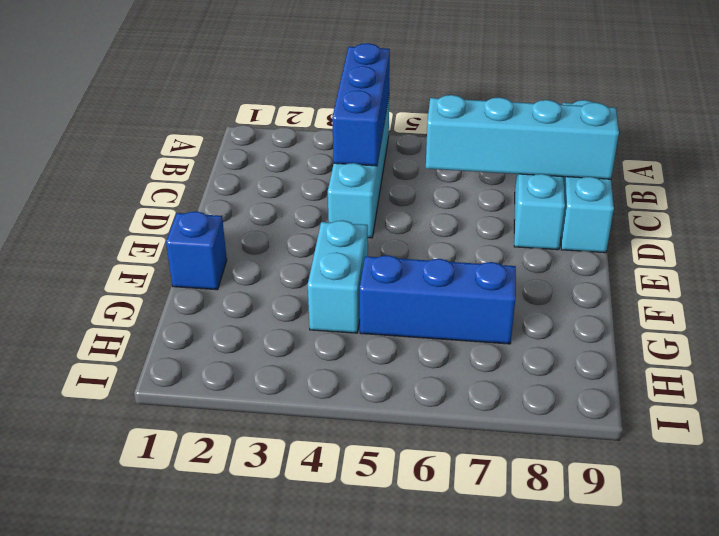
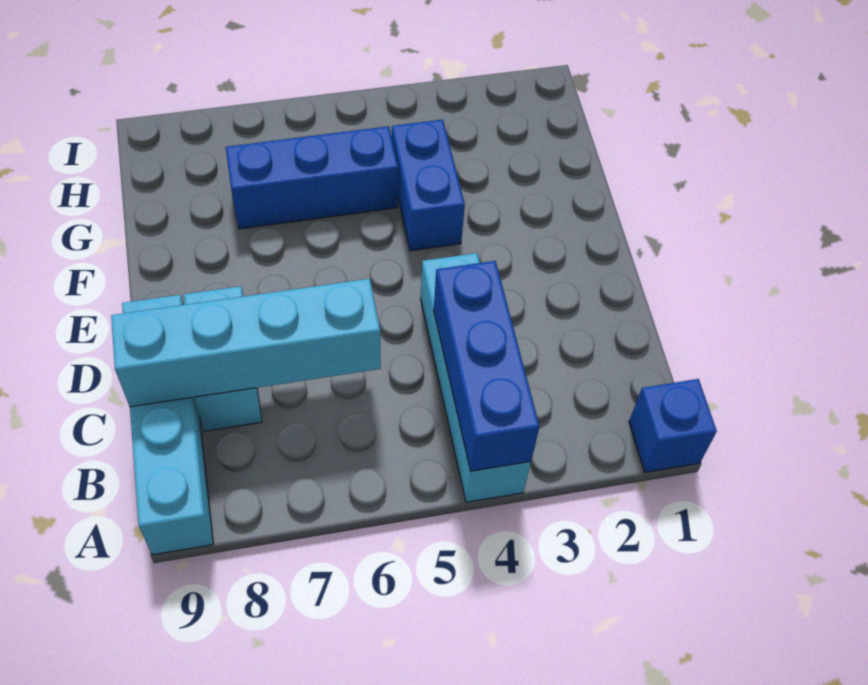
blue 1x1 brick [166,211,227,290] -> blue 1x1 brick moved to [629,379,717,472]
cyan 1x2 brick [308,220,368,333] -> blue 1x2 brick [391,120,465,251]

